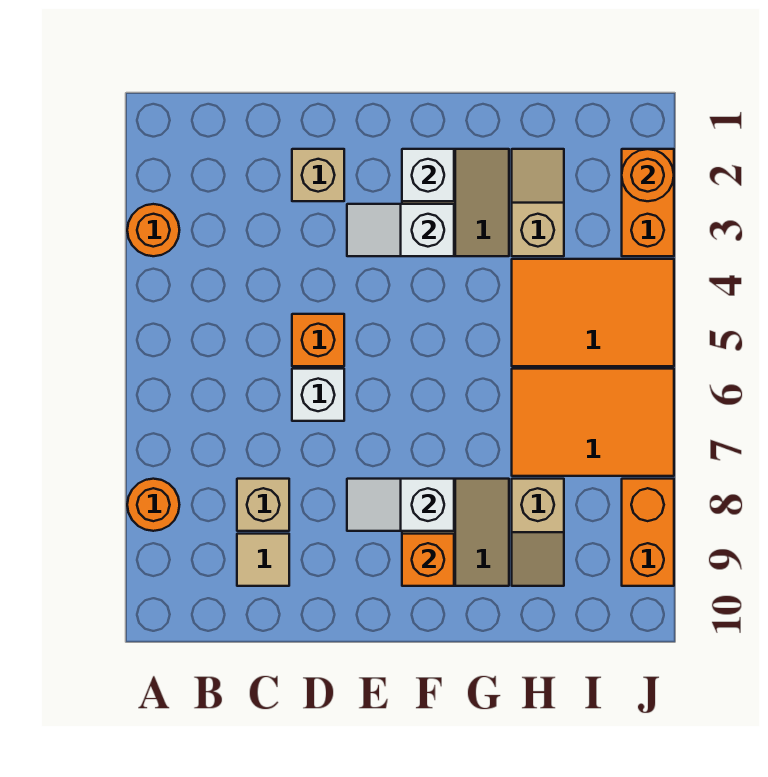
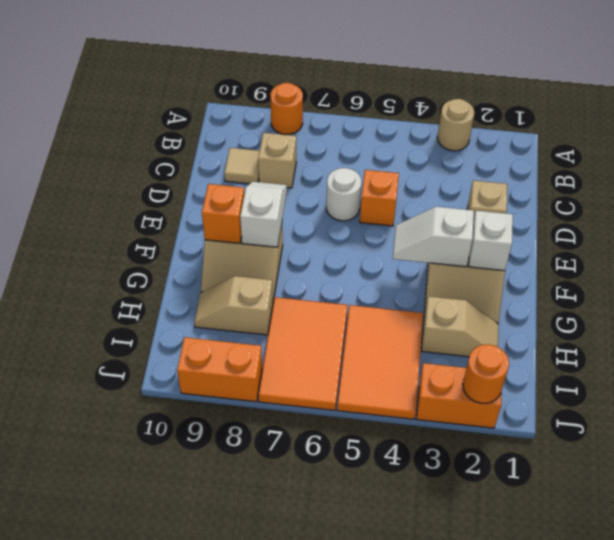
orange 1x1 round brick [127,204,179,256] -> tan 1x1 round brick [437,99,474,151]
white 1x1 brick [292,369,344,421] -> white 1x1 round brick [326,168,361,221]
white 1x2 slope [347,204,454,256] -> white 1x2 slope turned to [392,207,474,267]

